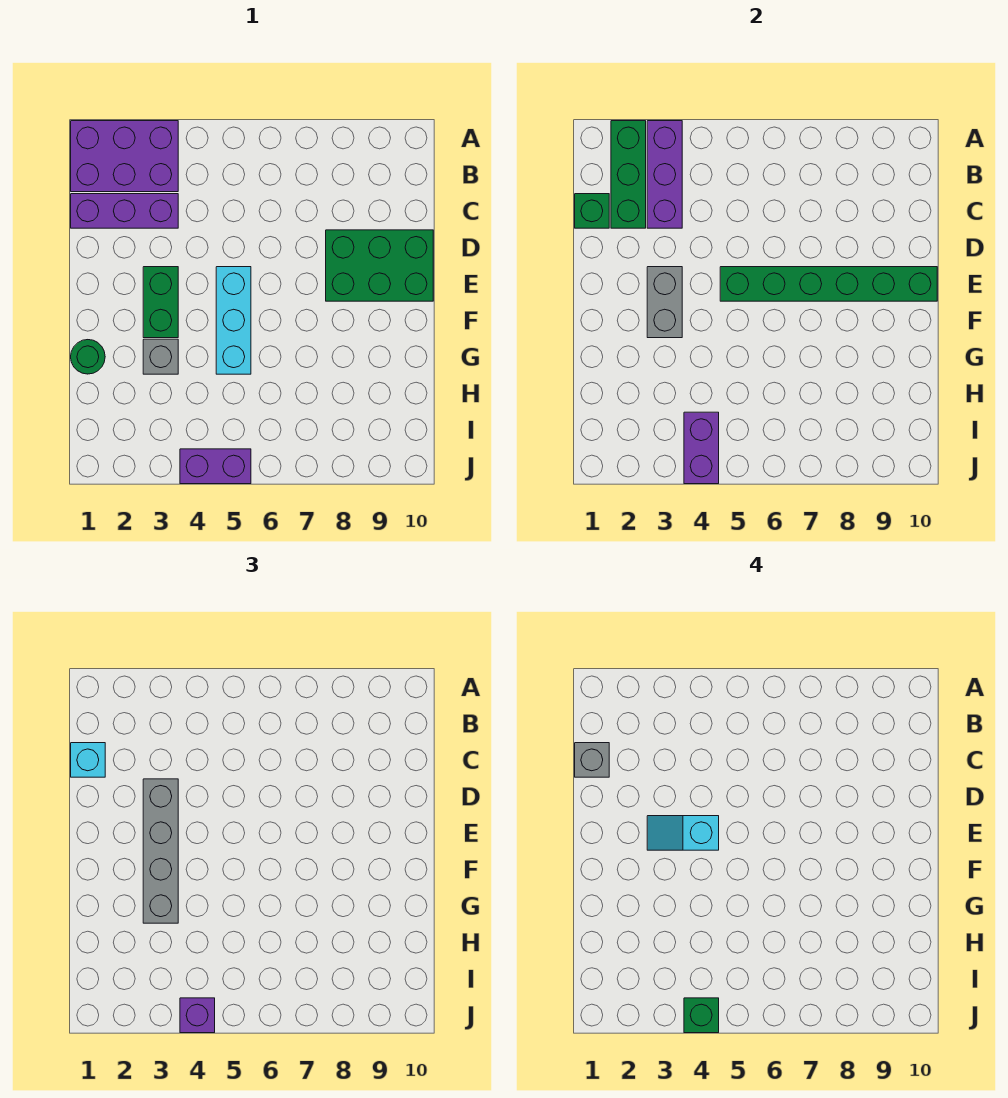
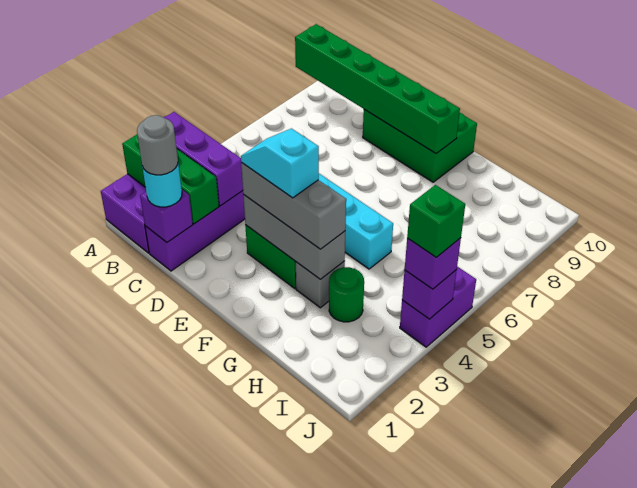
green 1x1 brick [575,194,609,228] -> purple 1x1 brick [140,190,193,242]
cyan 1x1 brick [71,743,105,777] -> cyan 1x1 round brick [143,165,182,207]
grey 1x1 brick [575,743,609,777] -> grey 1x1 round brick [137,115,178,175]
grey 1x4 brick [143,779,178,923] -> grey 1x3 brick [241,163,346,249]
green 2x3 brick [326,230,433,301] -> green 2x3 brick turned to [363,110,477,182]
grey 1x2 brick [647,267,682,338] -> grey 1x3 brick [243,195,345,279]
cyan 1x2 slope [647,816,719,850] -> cyan 1x2 slope turned to [241,128,319,198]
green 1x6 brick [720,267,937,301] -> green 1x6 brick turned to [295,24,460,153]
green 1x1 round brick [71,340,105,374] -> green 1x1 round brick moved to [329,267,364,322]
purple 1x2 brick [684,412,719,484] -> purple 1x1 brick [402,270,457,319]

